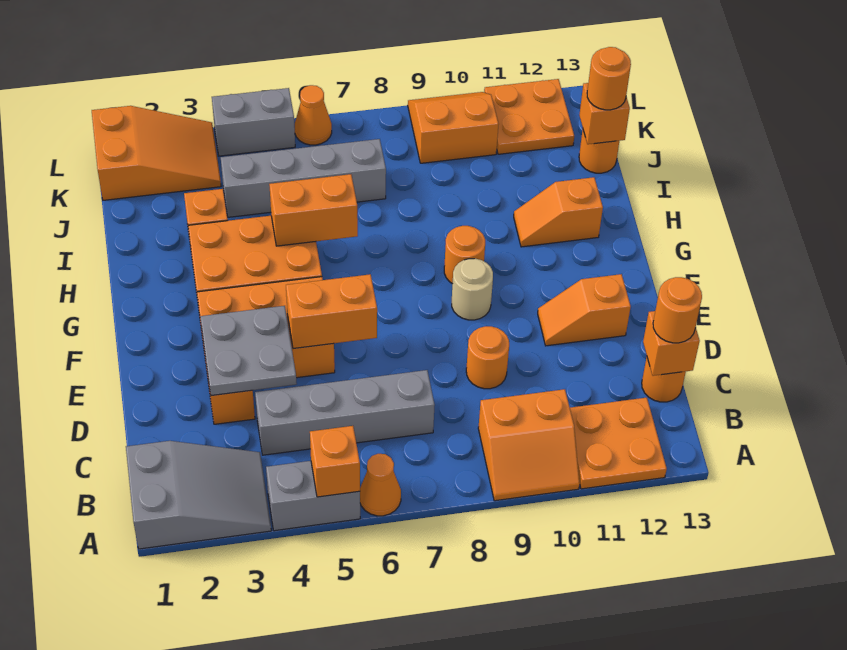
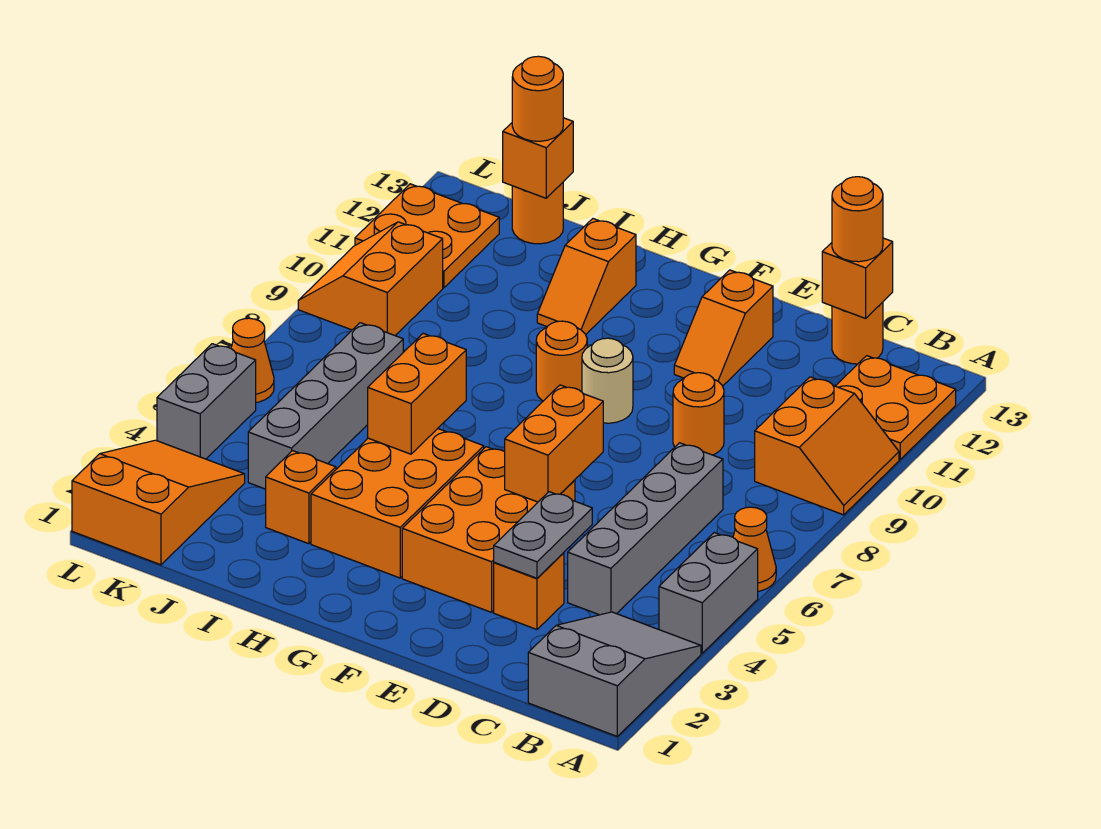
orange 1x1 brick [310,426,360,497] -> none
grey 2x2 plate [200,306,297,396] -> grey 1x2 plate [494,492,592,578]

